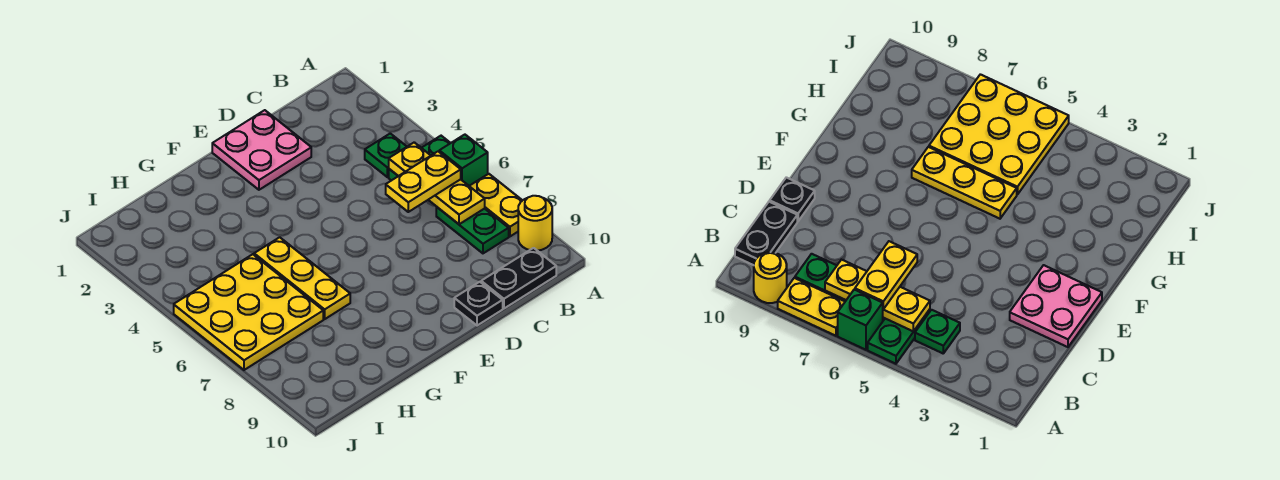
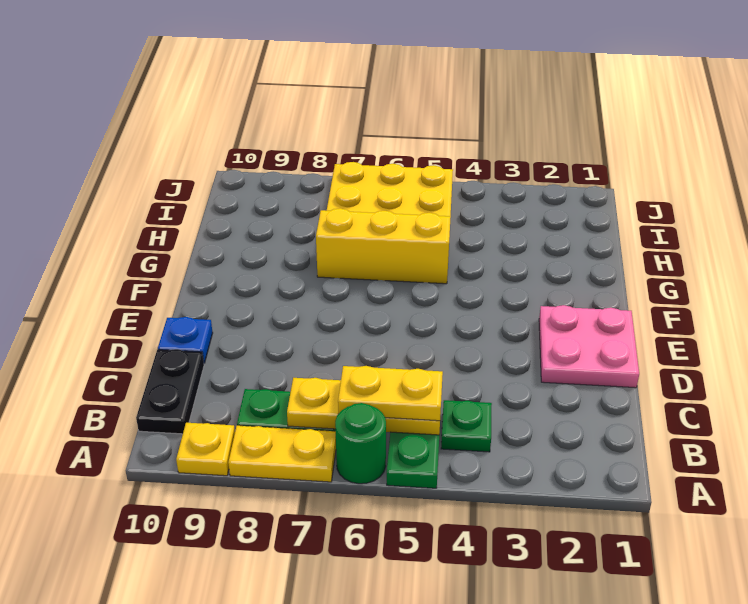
green 1x1 brick [439,135,488,186] -> green 1x1 round brick [335,403,386,484]
yellow 1x1 round brick [518,196,552,251] -> yellow 1x1 plate [176,423,235,476]
yellow 1x2 plate [386,152,461,212] -> yellow 1x2 plate turned to [338,366,443,421]
black 1x1 plate [454,282,503,326] -> blue 1x1 plate [158,317,213,363]
yellow 1x3 plate [254,237,350,319] -> yellow 1x3 brick [316,208,451,284]

